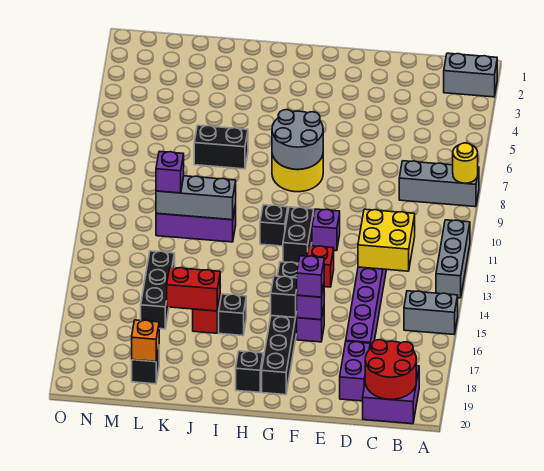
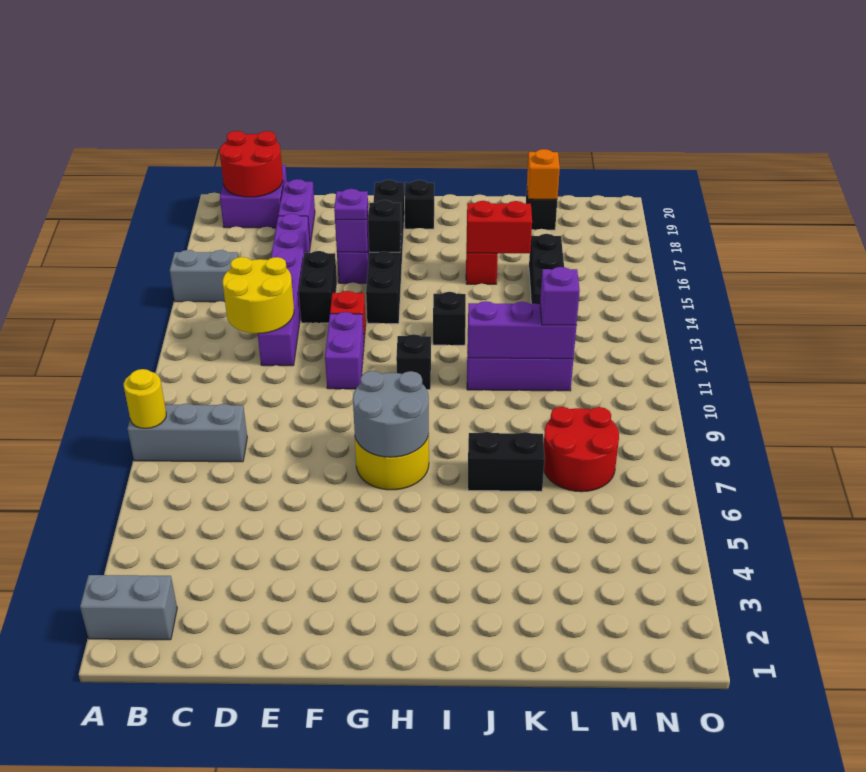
grey 1x3 brick [436,220,470,298] -> none
yellow 2x2 brick [358,209,415,271] -> yellow 2x2 round brick [223,257,294,333]
purple 1x1 brick [312,209,340,251] -> purple 1x2 brick [325,312,364,389]
purple 1x1 brick [297,256,324,297] -> purple 1x1 plate [334,189,368,220]
black 1x2 brick [283,207,314,263] -> black 1x2 brick moved to [299,251,337,323]
black 1x1 brick [219,294,246,336] -> black 1x1 brick moved to [433,292,466,345]
grey 1x3 brick [156,176,236,220] -> purple 1x3 brick [468,301,576,359]
none -> red 2x2 round brick [544,407,619,492]

